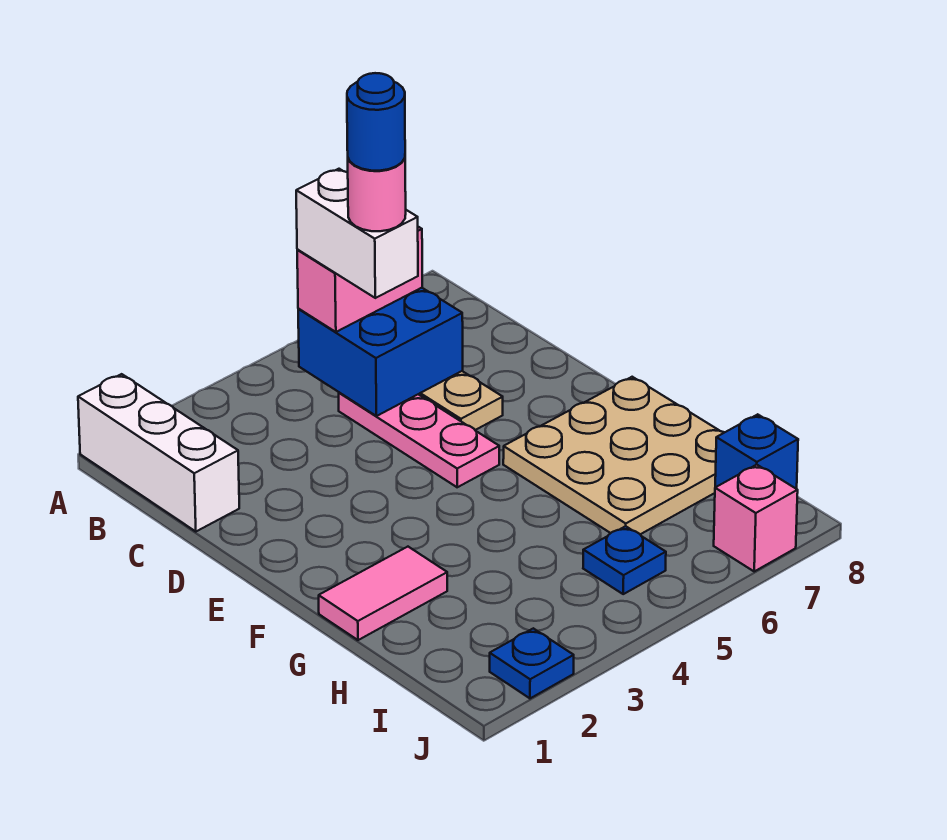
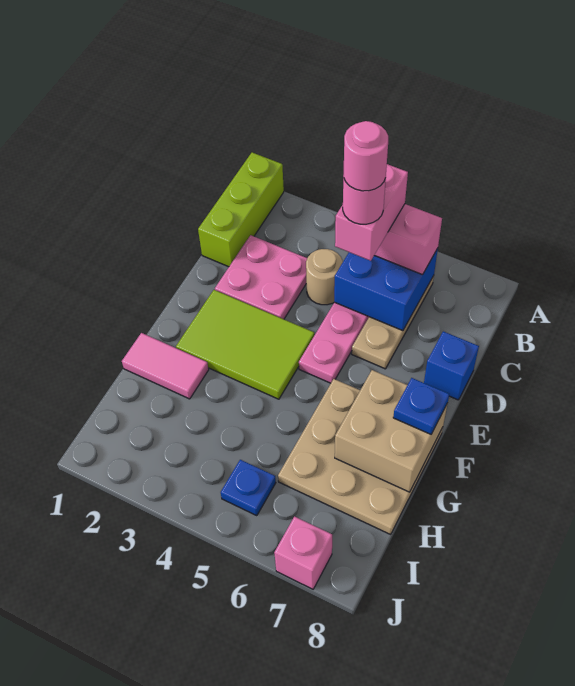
white 1x3 brick [78,374,239,532] -> lime 1x3 brick [198,152,284,267]
white 1x2 brick [296,169,418,298] -> pink 1x2 brick [335,164,408,261]
none -> pink 2x2 plate [215,235,307,319]
none -> tan 1x1 round brick [306,249,343,305]
blue 1x1 round brick [347,73,405,171] -> pink 1x1 round brick [344,121,388,191]
none -> lime 2x3 tile [176,290,314,399]
none -> tan 2x2 brick [335,370,448,492]
blue 1x1 brick [715,414,798,489] -> blue 1x1 brick moved to [424,331,479,400]
blue 1x1 plate [490,628,574,698] -> blue 1x1 plate moved to [393,378,449,434]

